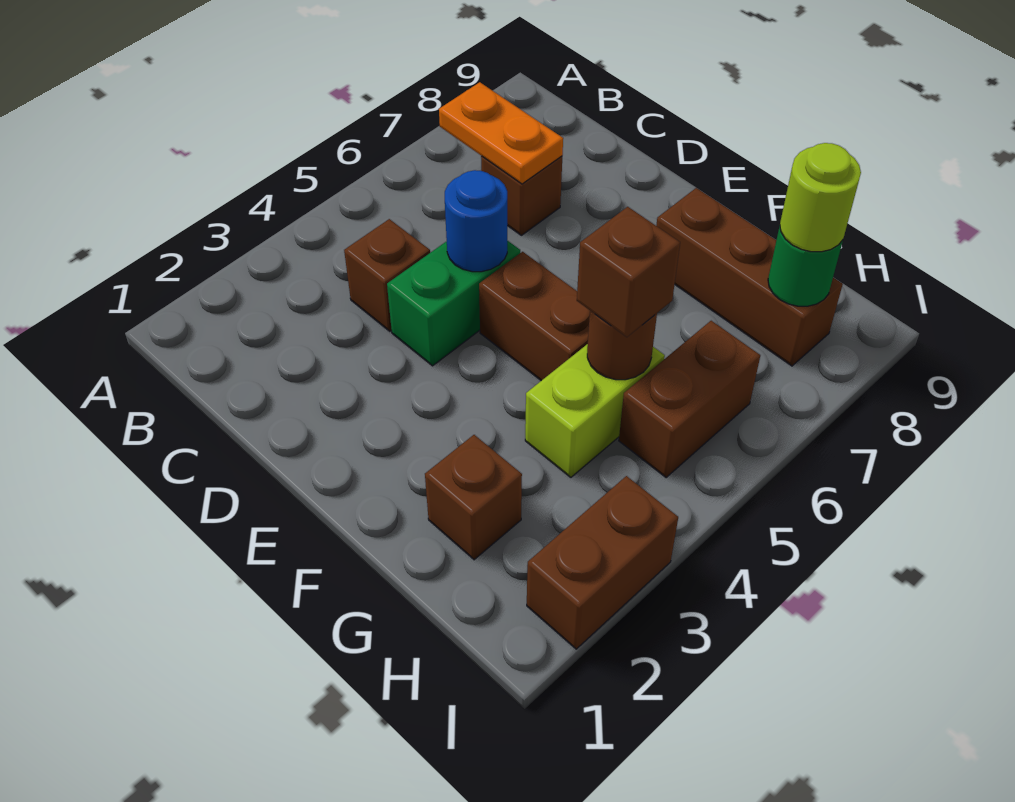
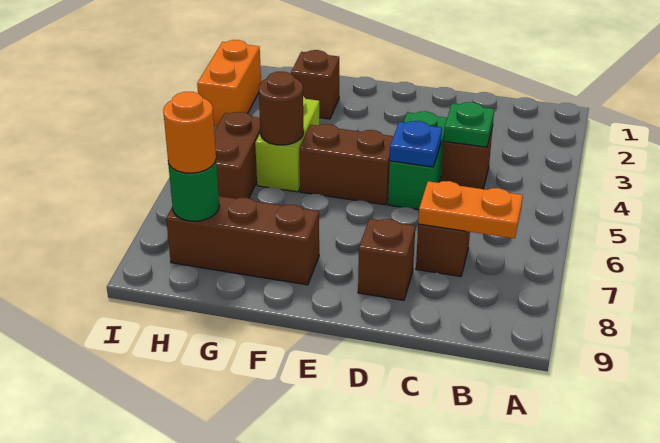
none -> green 1x1 plate [444,102,494,147]
blue 1x1 round brick [445,170,507,272] -> blue 1x1 plate [390,121,442,167]
brown 1x1 brick [577,207,680,337] -> brown 1x1 brick moved to [358,219,415,300]
lime 1x1 round brick [780,143,861,252] -> orange 1x1 round brick [163,92,216,173]
brown 1x2 brick [527,476,678,649] -> orange 1x2 brick [197,40,261,126]

